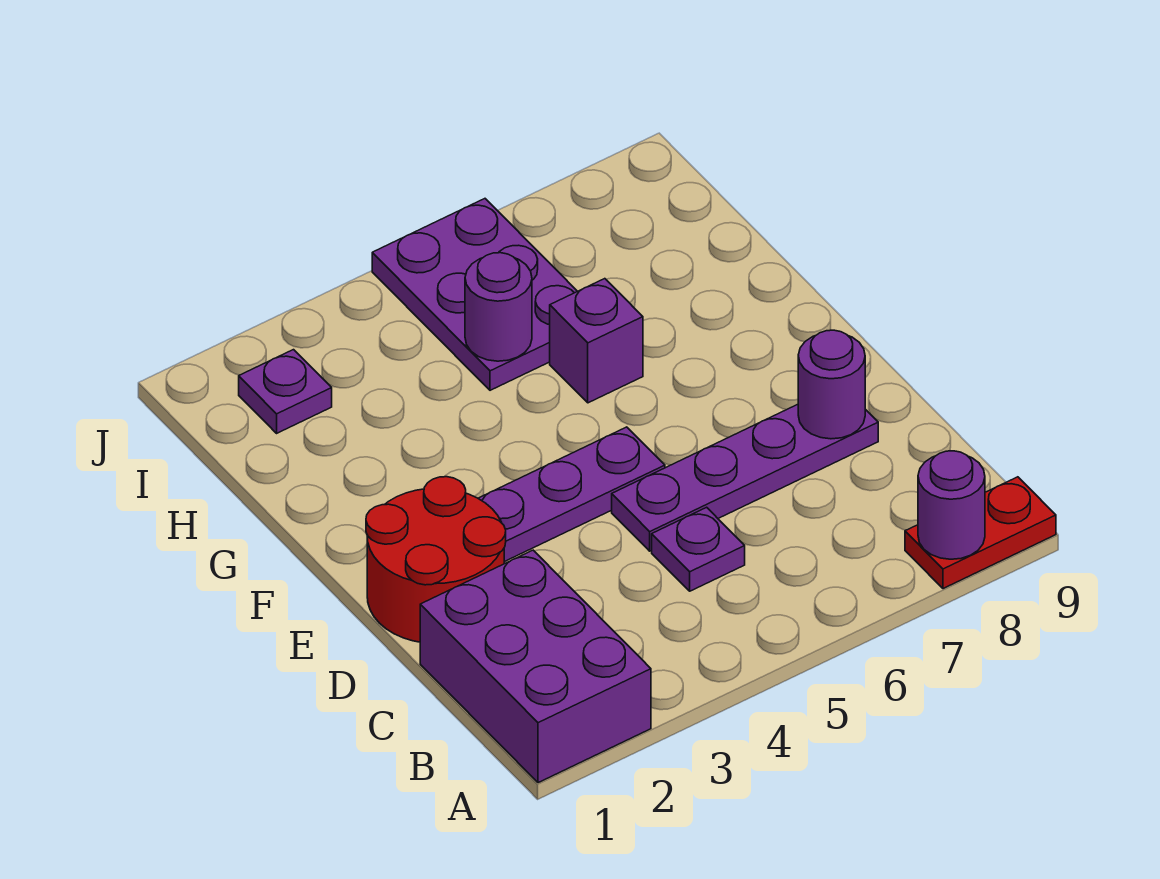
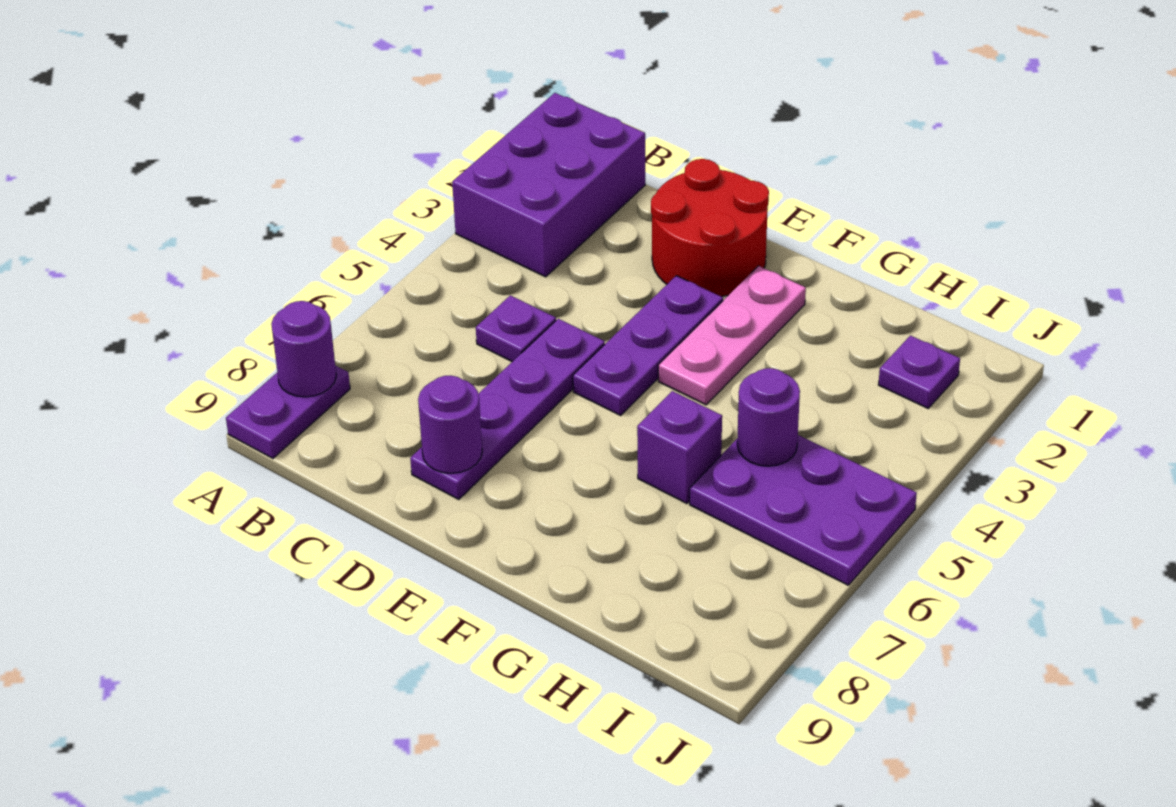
purple 2x3 brick [420,550,651,783] -> purple 2x3 brick turned to [452,93,645,277]
red 1x2 plate [905,477,1056,589] -> purple 1x2 plate [226,365,350,458]
none -> pink 1x3 plate [658,266,806,405]

